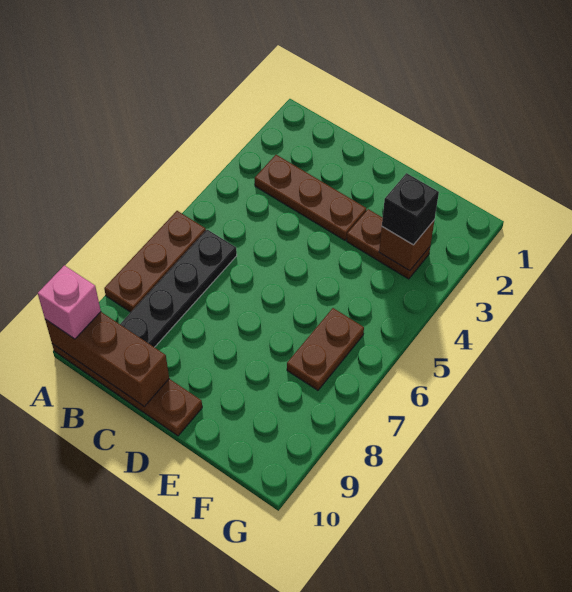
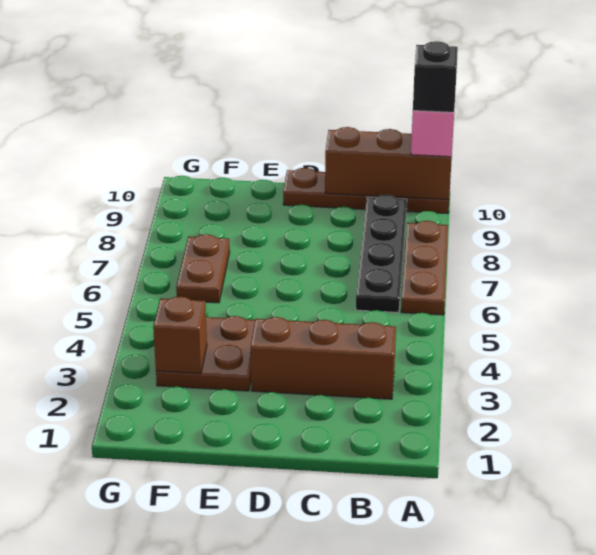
brown 1x3 plate [255,155,366,240] -> brown 1x3 brick [251,317,396,399]
brown 1x2 plate [347,209,430,279] -> brown 2x2 plate [156,316,255,391]
black 1x1 brick [382,173,439,245] -> black 1x1 brick moved to [413,41,458,112]

